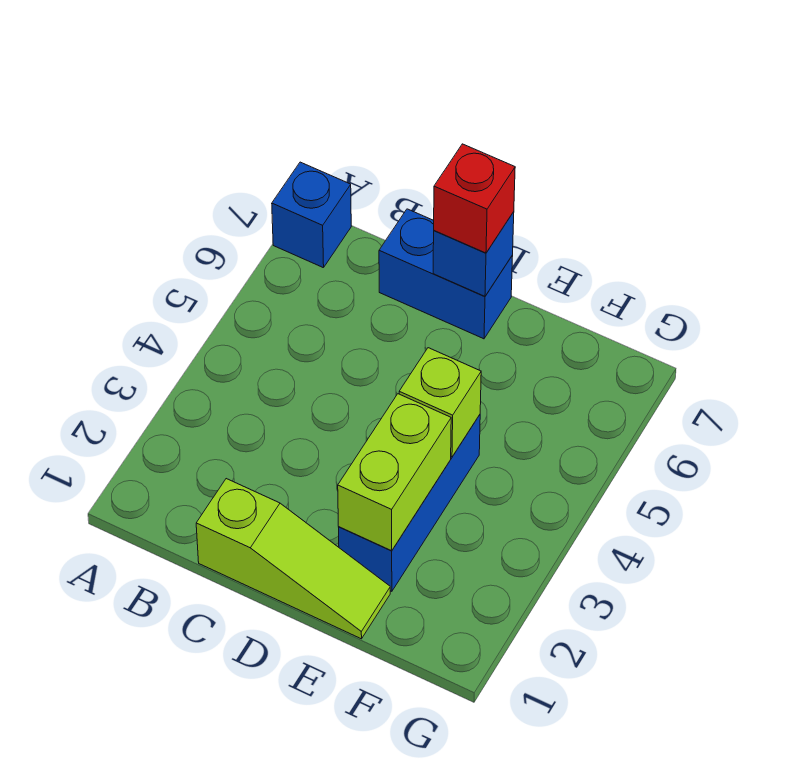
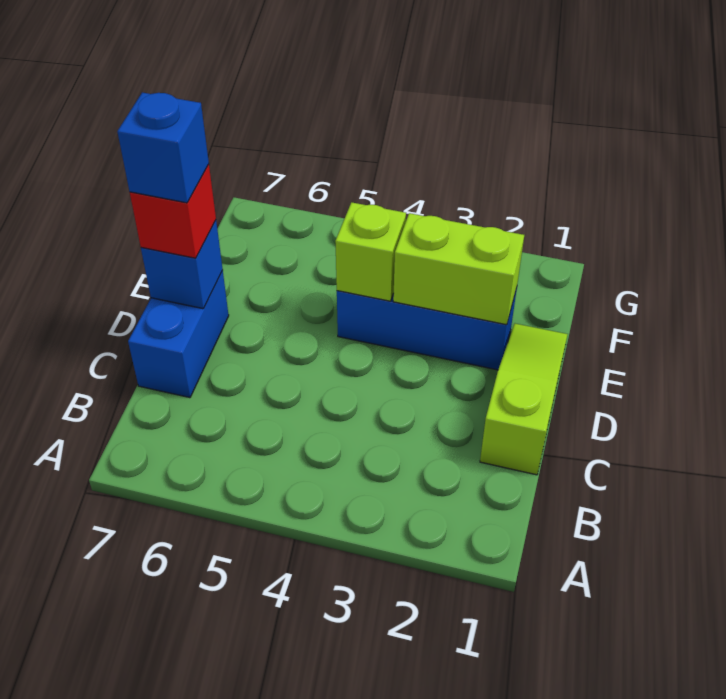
blue 1x1 brick [272,162,351,268] -> blue 1x1 brick moved to [117,92,209,203]

